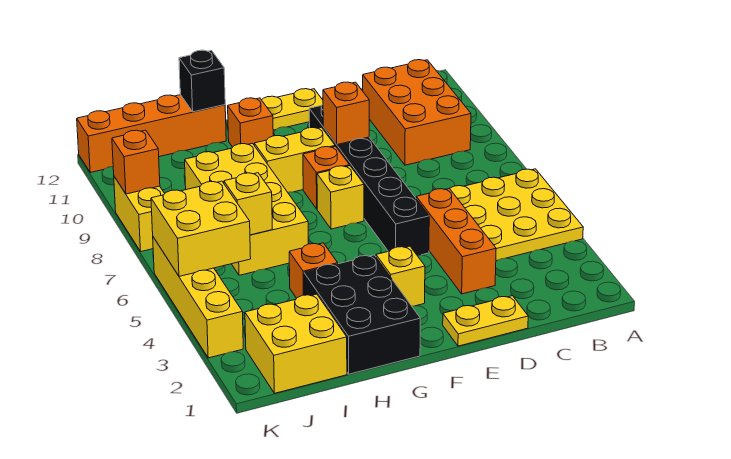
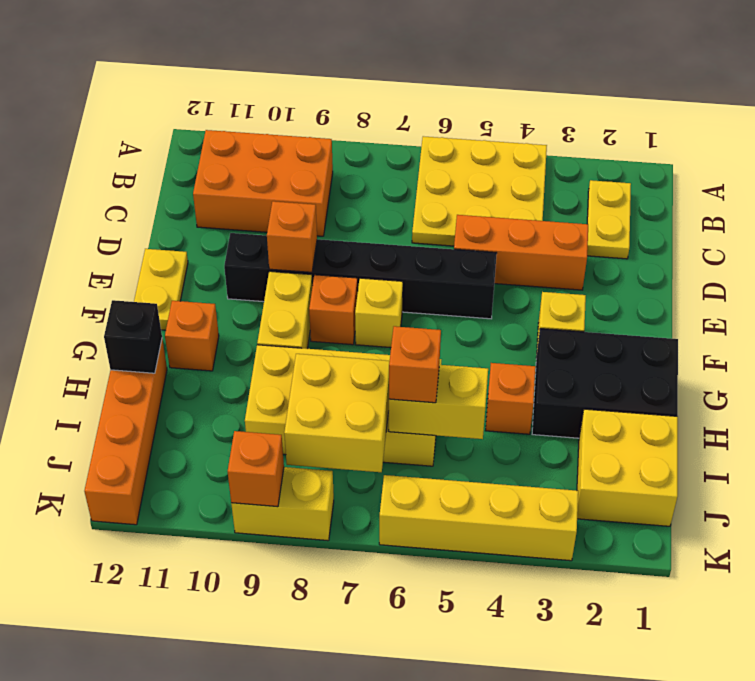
yellow 1x2 plate [443,296,528,346] -> yellow 1x2 plate moved to [587,180,631,259]
yellow 1x1 brick [224,173,272,235] -> yellow 1x2 brick [389,365,488,439]
none -> orange 1x1 brick [389,326,441,403]
yellow 2x2 brick [151,181,251,276] -> yellow 2x2 brick moved to [284,354,390,472]

